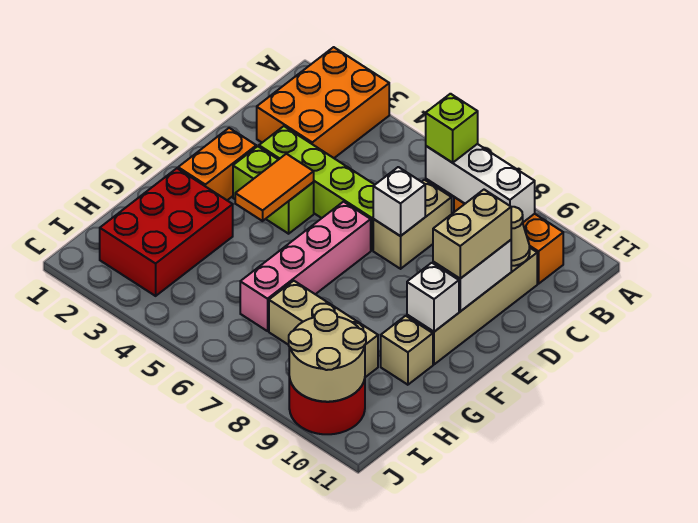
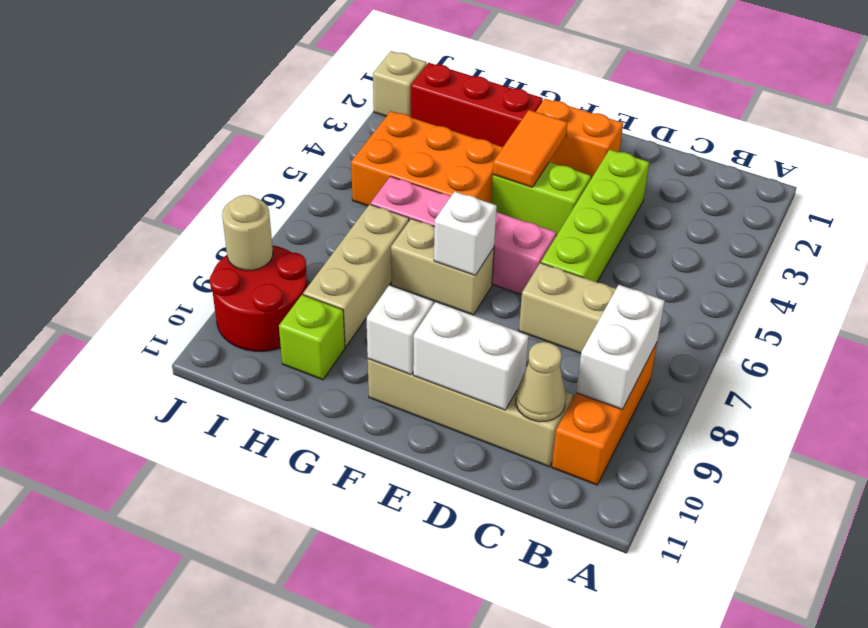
orange 2x3 brick [257,47,389,158] -> orange 2x3 brick moved to [351,111,503,206]
white 1x3 brick [426,144,535,222] -> white 1x2 brick [576,285,665,409]
lime 1x1 brick [426,94,478,163] -> lime 1x1 brick moved to [279,295,345,380]
white 1x1 brick [373,167,425,236] -> white 1x1 brick moved to [434,191,497,275]
tan 1x2 brick [433,190,511,279] -> tan 1x2 brick moved to [391,219,494,315]
lime 1x2 brick [233,146,314,234] -> lime 1x2 brick turned to [491,162,591,236]
orange 1x2 tile [235,154,314,221] -> orange 1x2 tile turned to [493,110,568,187]
red 2x3 brick [100,168,233,296] -> red 1x3 brick [411,63,543,147]
tan 1x1 brick [381,316,433,385] -> tan 1x1 brick moved to [373,51,427,117]
tan 2x2 round brick [289,309,366,402] -> tan 1x1 round brick [222,195,273,270]

